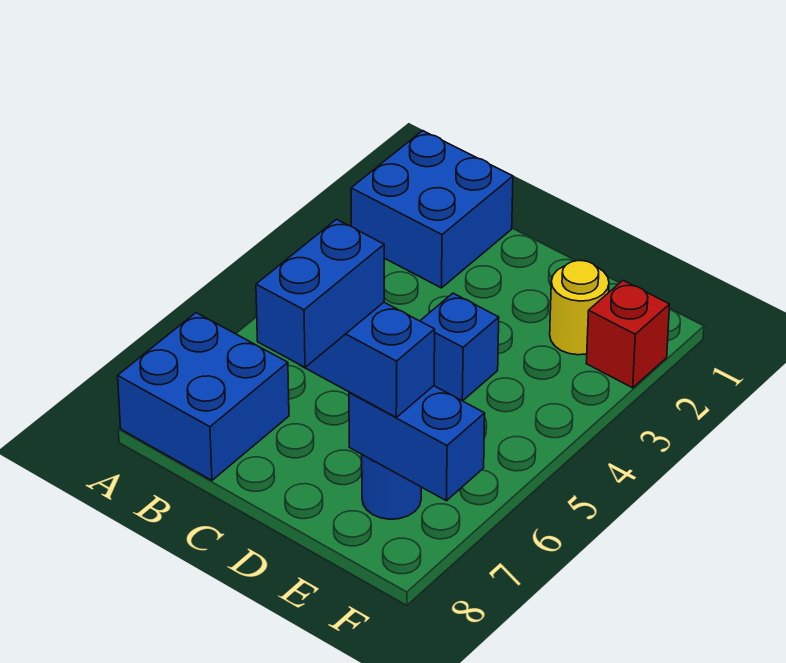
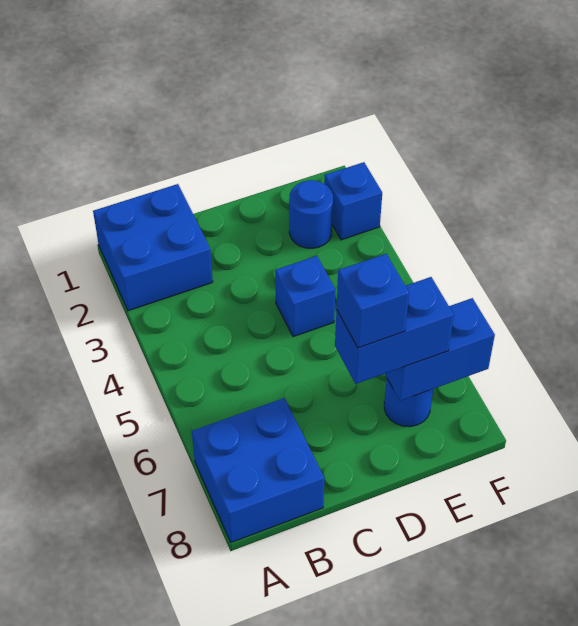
blue 1x2 brick [256,219,384,367] -> blue 1x1 brick [337,254,409,348]
yellow 1x1 round brick [550,261,609,355] -> blue 1x1 round brick [289,180,333,248]
red 1x1 brick [586,281,670,388] -> blue 1x1 brick [324,162,382,240]

